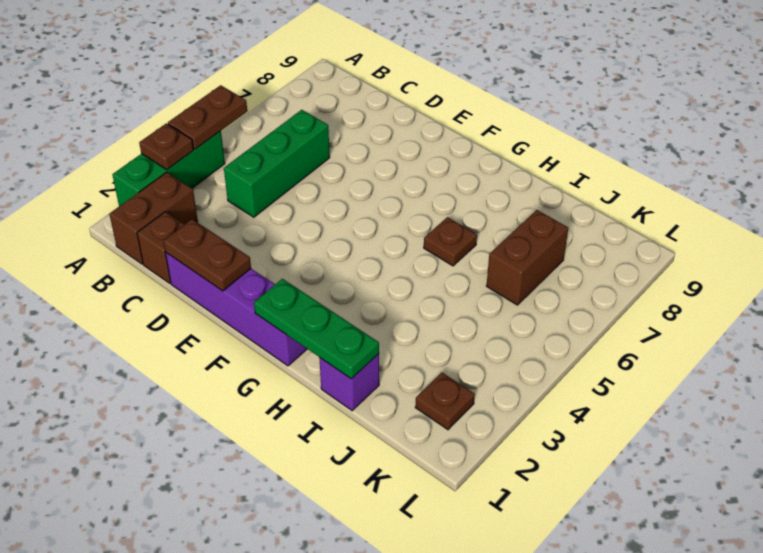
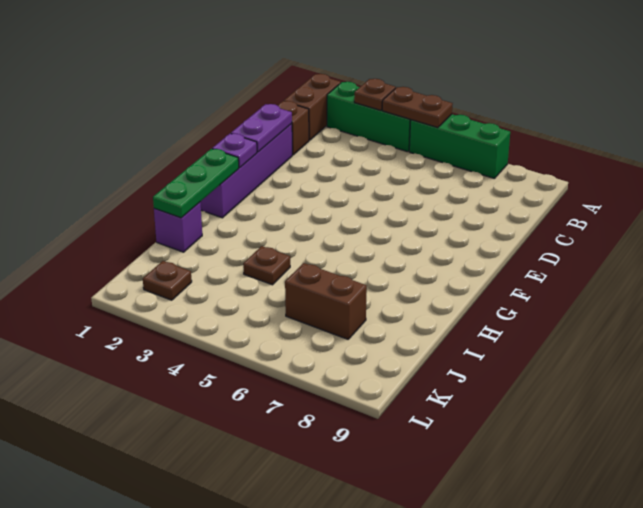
brown 1x2 brick [109,172,198,264] -> brown 1x2 brick turned to [284,74,341,140]
green 1x3 brick [224,110,330,217] -> green 1x3 brick moved to [409,114,510,178]
brown 1x2 plate [163,219,251,291] -> purple 1x2 plate [231,104,292,152]
none -> purple 1x1 plate [212,133,257,168]
brown 1x1 plate [424,217,477,266] -> brown 1x1 plate moved to [243,246,290,285]

